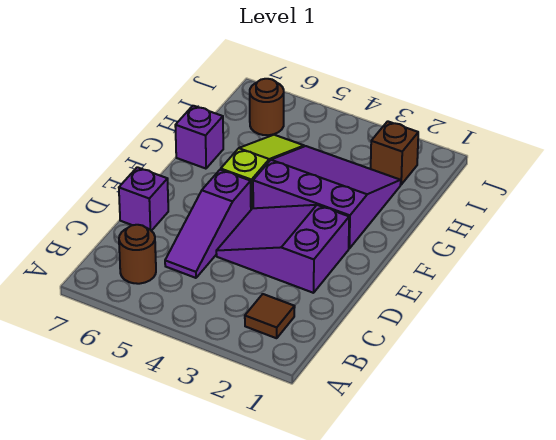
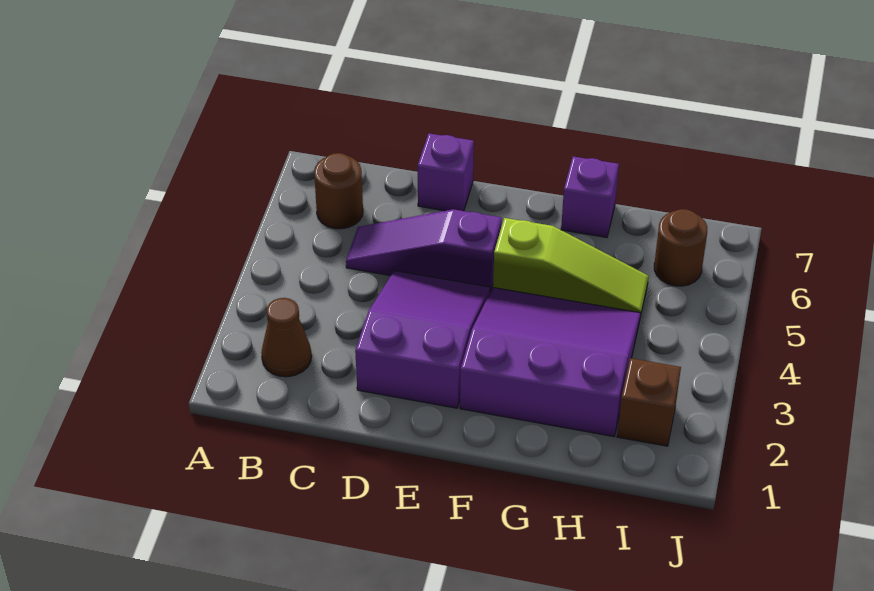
brown 1x1 tile [245,294,295,338] -> brown 1x1 cone [261,298,312,377]
purple 3x3 slope [253,146,401,248] -> purple 3x3 slope turned to [460,288,641,437]

